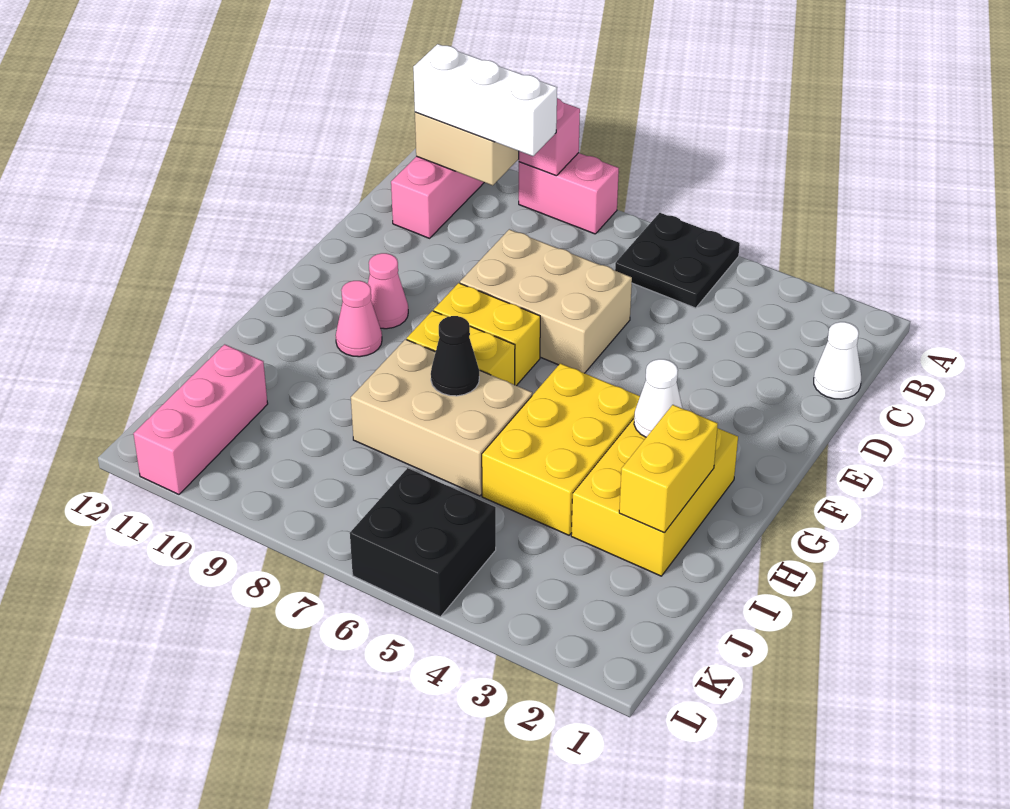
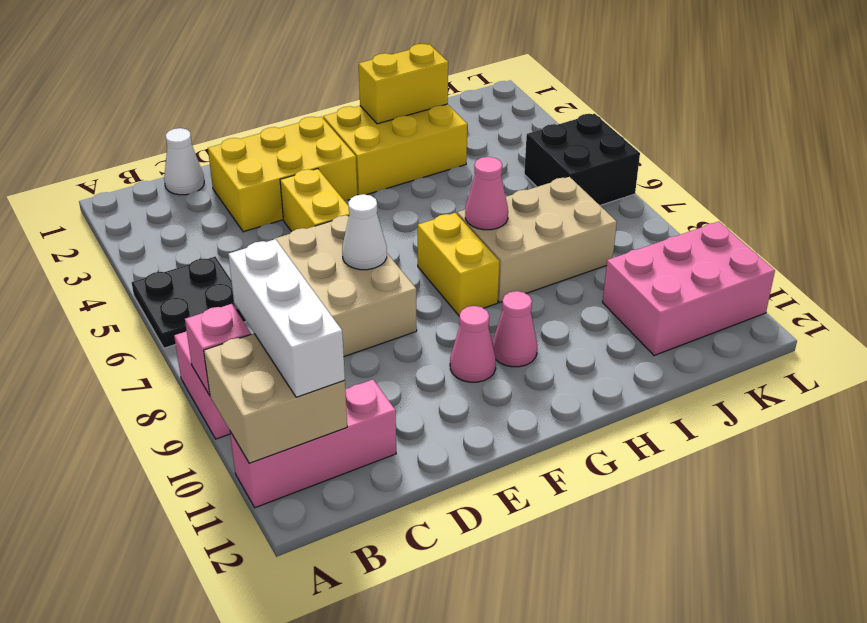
yellow 1x2 brick [434,283,540,386] -> yellow 1x2 brick moved to [280,169,349,232]
white 1x1 cone [634,359,682,437] -> white 1x1 cone moved to [342,194,387,270]
yellow 2x3 brick [482,363,640,535] -> yellow 2x3 brick moved to [208,117,357,232]
tan 2x3 brick [351,339,532,496] -> tan 2x3 brick turned to [457,177,617,302]
black 1x1 cone [431,316,479,396] -> pink 1x1 cone [465,157,508,230]
pink 1x3 brick [133,344,268,494] -> pink 2x3 brick [603,222,775,356]

